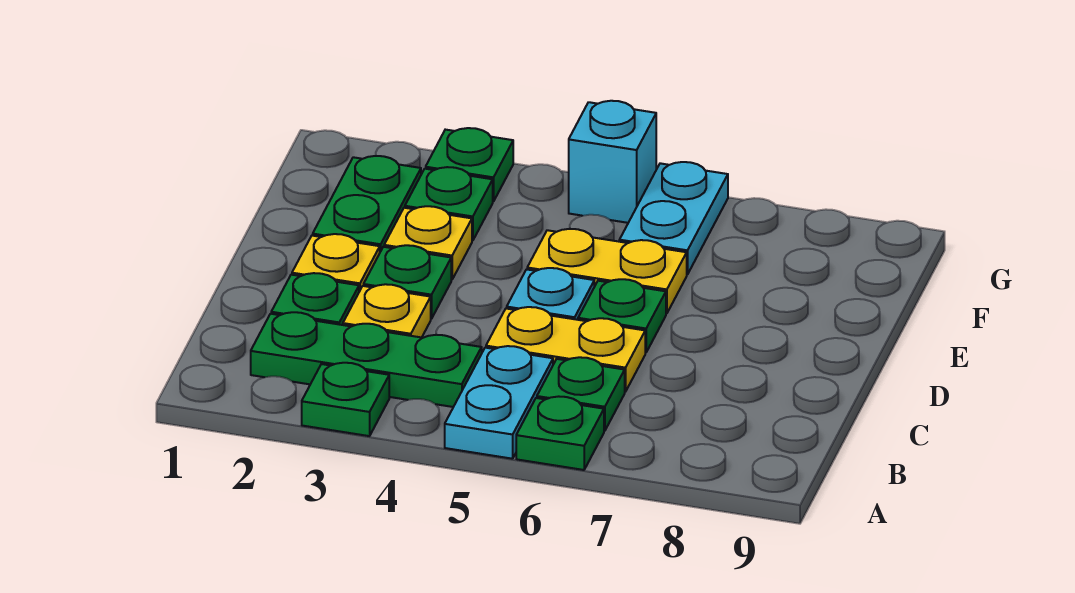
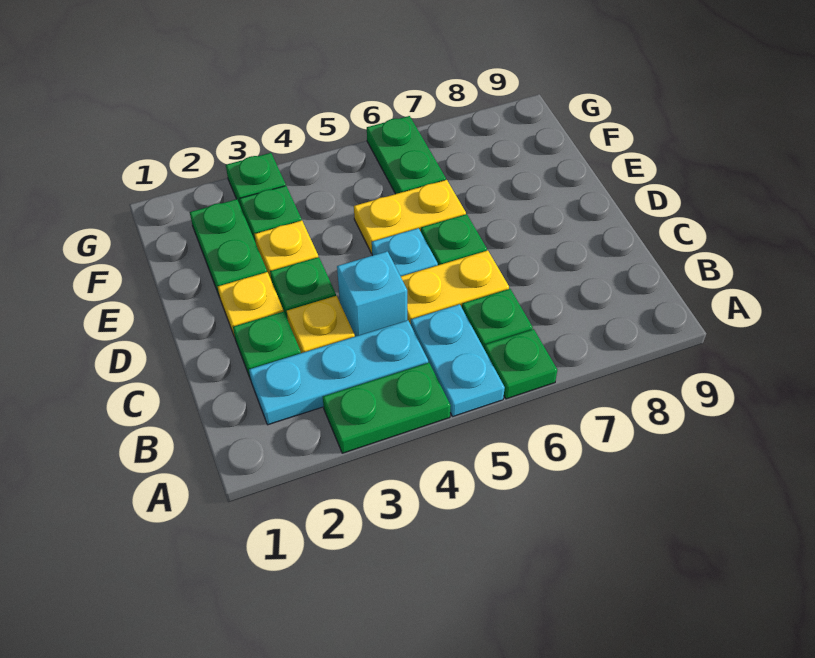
green 1x1 plate [302,363,389,436] -> green 1x2 plate [323,363,451,453]
green 1x3 plate [251,312,482,407] -> cyan 1x3 plate [249,320,428,425]
cyan 1x2 plate [619,162,728,275] -> green 1x2 plate [367,116,446,194]
cyan 1x1 brick [569,101,656,223] -> cyan 1x1 brick moved to [337,251,407,336]

